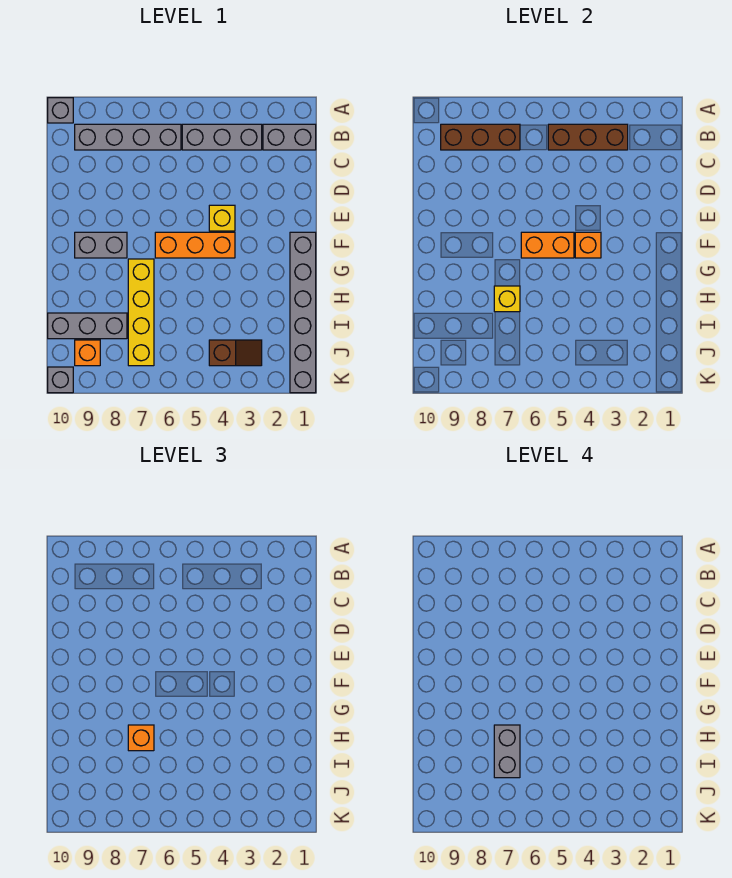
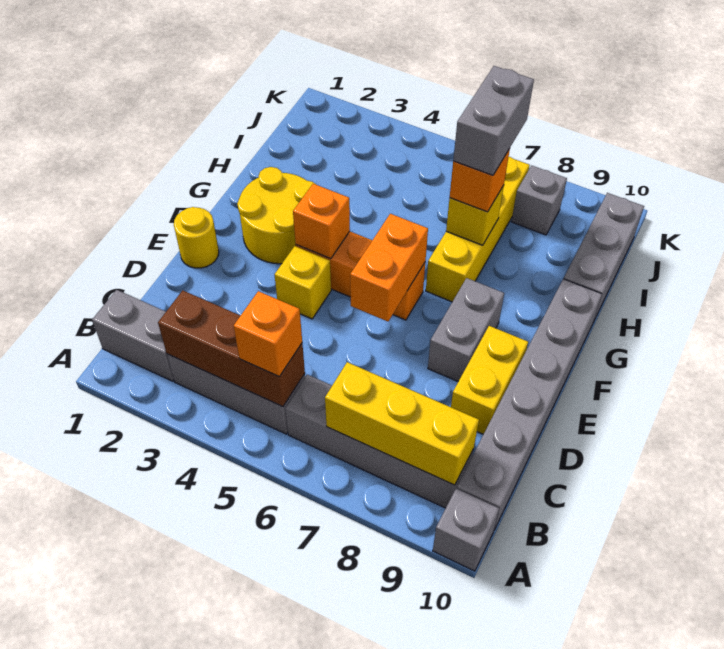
brown 1x3 brick [441,124,520,150] -> yellow 1x3 brick [325,362,479,485]
none -> yellow 1x2 brick [451,326,528,434]
none -> yellow 1x1 round brick [174,207,219,268]
grey 1x6 brick [290,232,316,393] -> grey 1x6 brick moved to [457,279,602,530]
none -> yellow 2x2 round brick [237,167,315,264]
orange 1x2 brick [521,232,574,258] -> orange 1x2 brick turned to [350,214,428,321]
grey 1x2 brick [75,232,127,258] -> grey 1x2 brick turned to [428,278,504,382]
grey 1x3 brick [48,313,127,339] -> grey 1x3 brick turned to [564,193,644,320]
brown 1x2 slope [209,340,262,366] -> none
orange 1x1 brick [75,340,100,366] -> orange 1x1 brick moved to [234,291,302,377]
grey 1x1 brick [48,367,73,393] -> grey 1x1 brick moved to [511,166,567,235]

